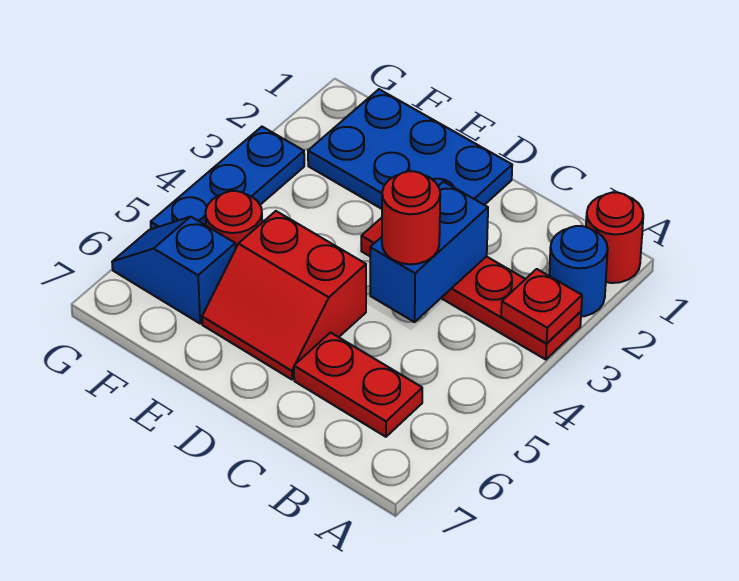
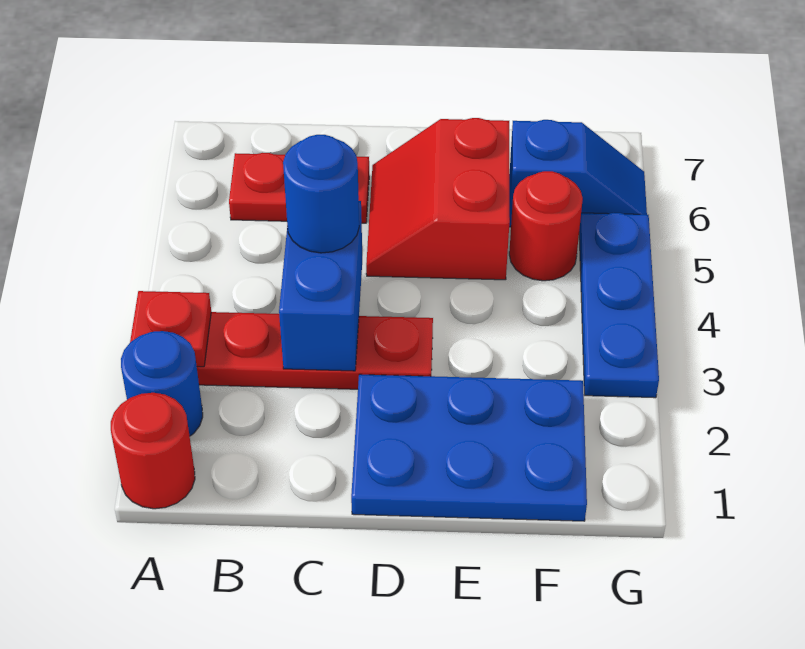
red 1x1 round brick [382,171,440,264] -> blue 1x1 round brick [283,135,359,253]
red 2x2 slope [202,211,366,379] -> red 2x2 slope turned to [366,118,510,280]

